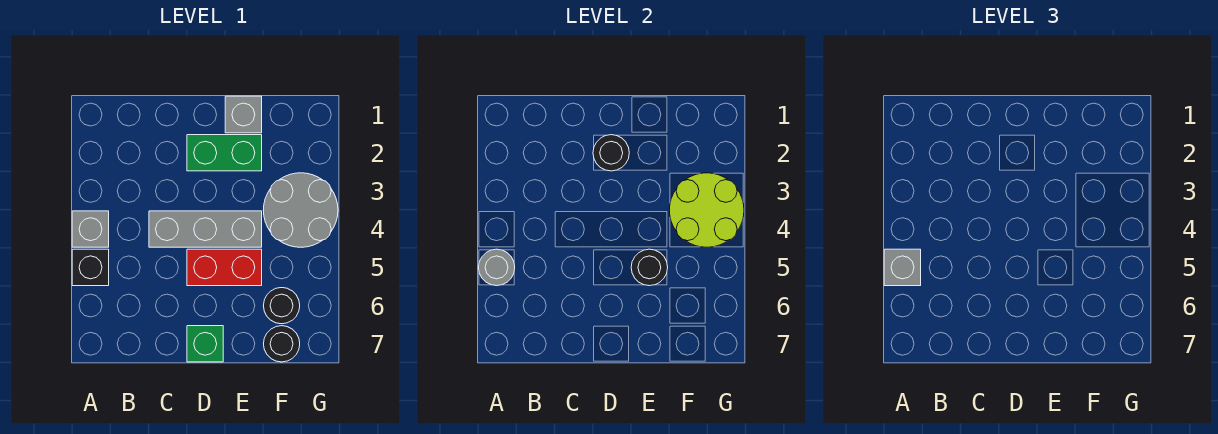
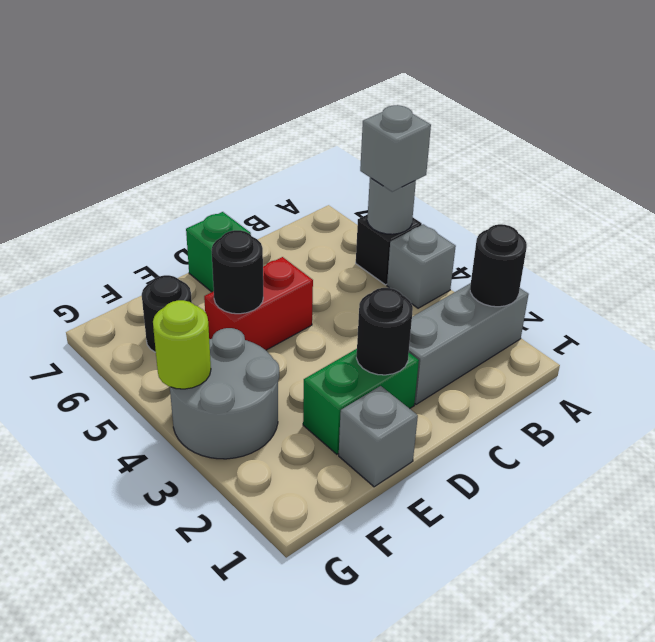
grey 1x3 brick [149,211,262,247] -> grey 1x3 brick moved to [409,283,529,404]
lime 2x2 round brick [669,173,744,247] -> lime 1x1 round brick [153,300,211,389]
black 1x1 round brick [264,326,300,362] -> black 1x1 round brick moved to [470,224,527,307]

